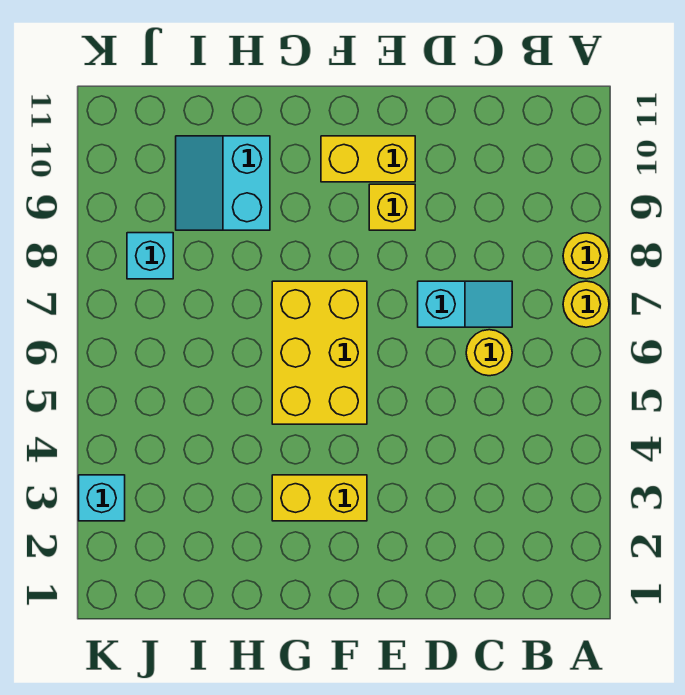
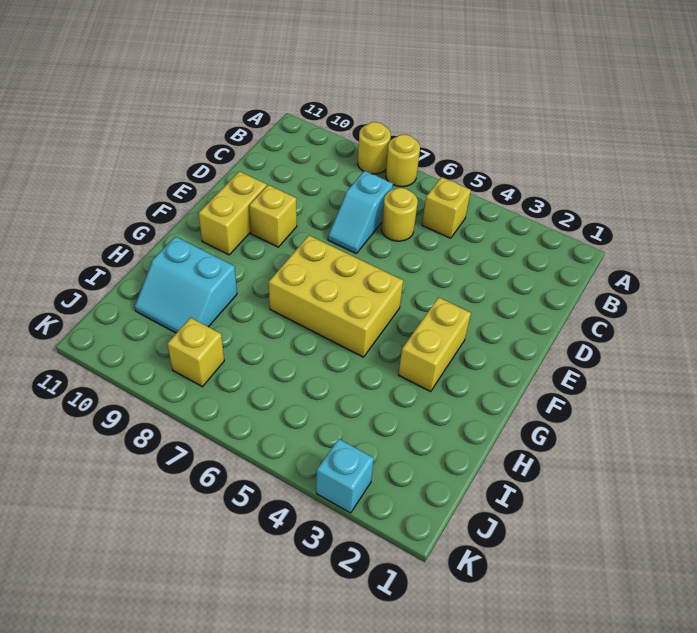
none -> yellow 1x1 brick [422,177,471,238]
cyan 1x2 slope [418,281,512,327] -> cyan 1x2 slope turned to [328,171,393,253]
cyan 1x1 brick [127,233,173,279] -> yellow 1x1 brick [167,318,224,387]

